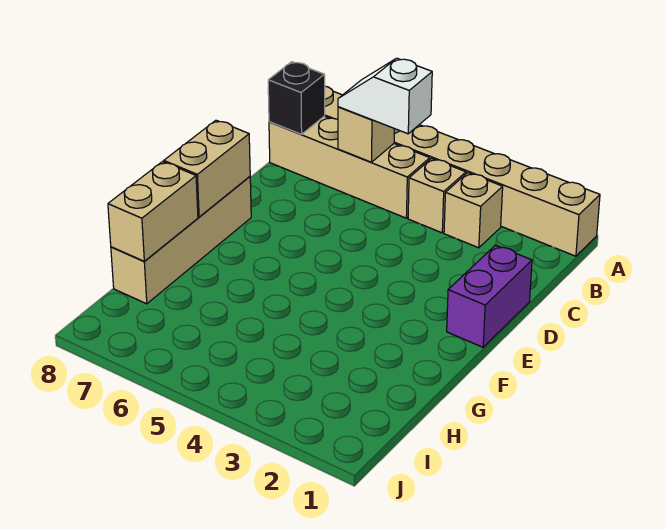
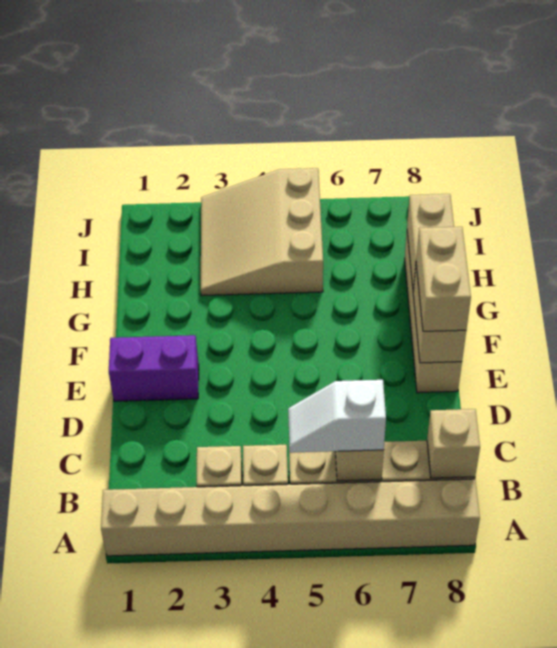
white 1x2 slope [338,58,432,134] -> white 1x2 slope turned to [288,380,386,453]
black 1x1 brick [268,62,325,134] -> tan 1x1 brick [427,409,480,478]
purple 1x2 brick [447,245,532,347] -> purple 1x2 brick turned to [109,335,199,401]
none -> tan 1x2 brick [416,227,471,331]
none -> tan 3x3 slope [201,168,323,296]

